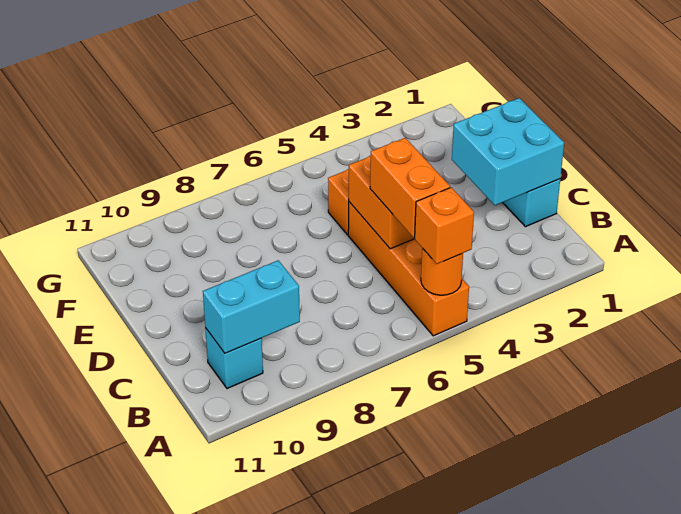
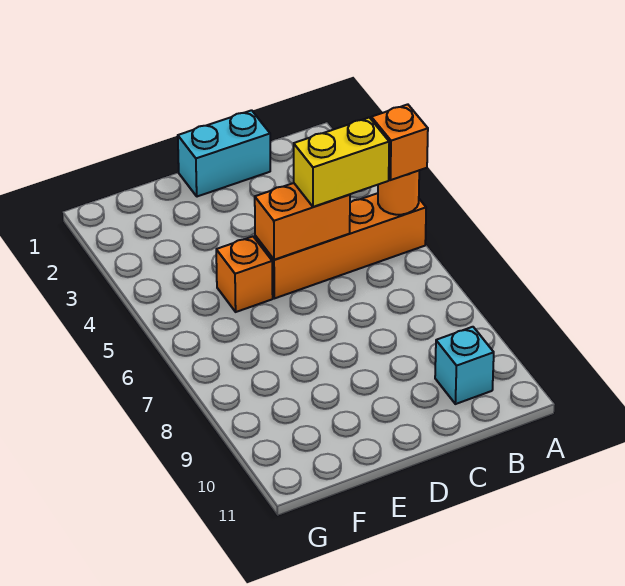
orange 1x2 brick [370,138,450,238] -> yellow 1x2 brick [293,117,389,207]
cyan 1x2 brick [203,260,300,353] -> none
cyan 2x2 brick [452,98,564,205] -> none

